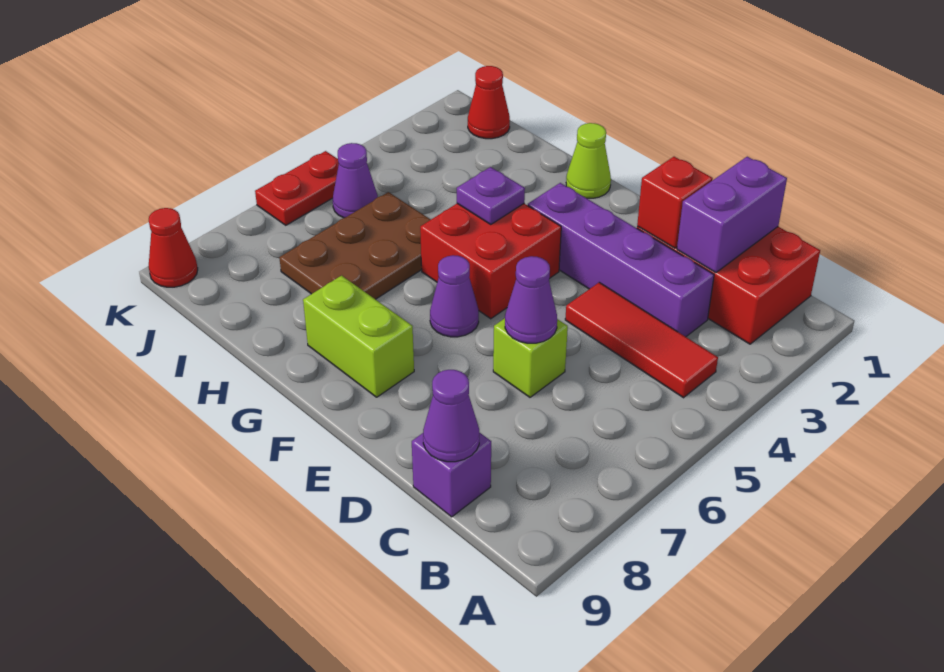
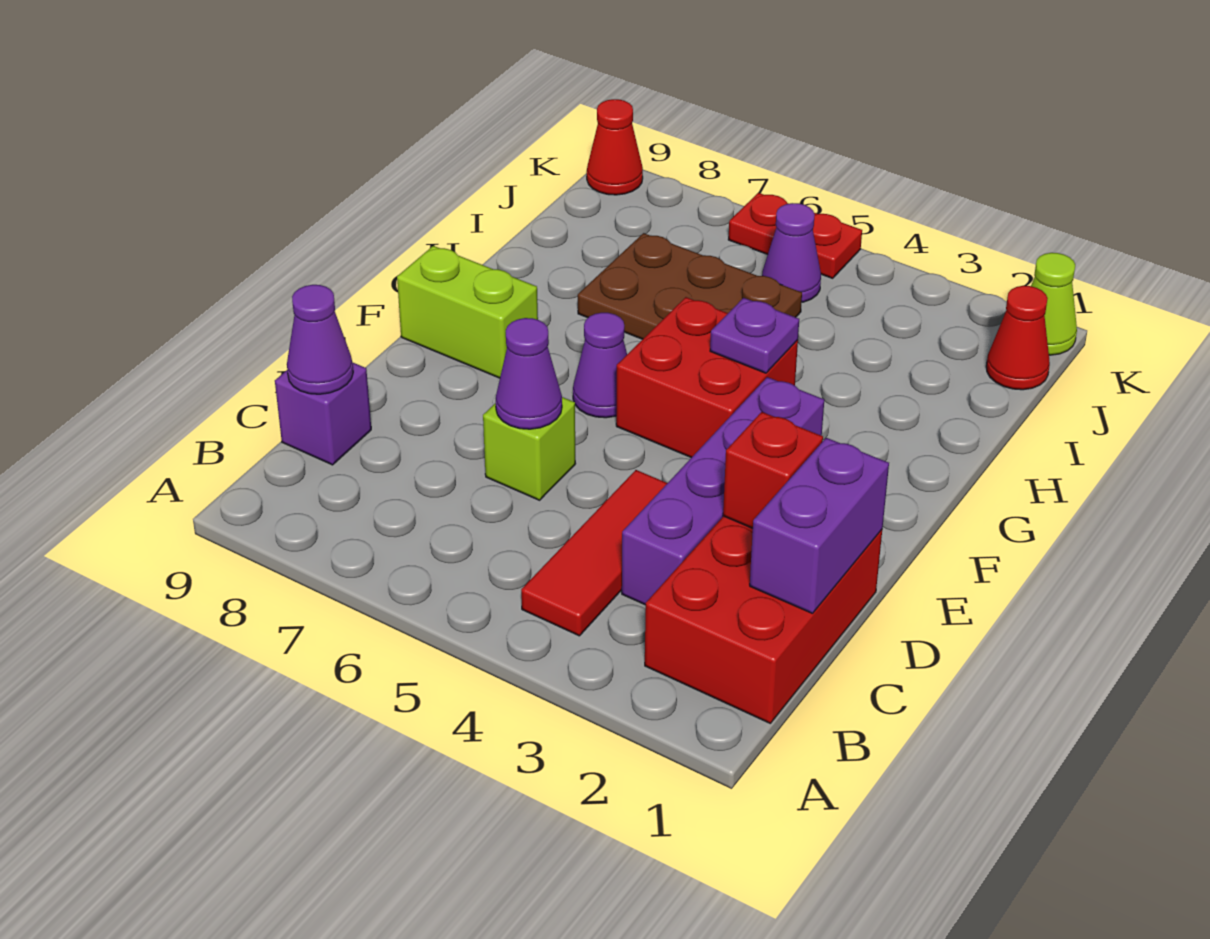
purple 1x2 brick [677,157,787,273] -> purple 1x2 brick turned to [750,438,889,614]
lime 1x2 brick [303,276,414,397] -> lime 1x2 brick turned to [397,246,538,378]
lime 1x1 cone [566,123,611,198] -> lime 1x1 cone moved to [1031,253,1077,355]

